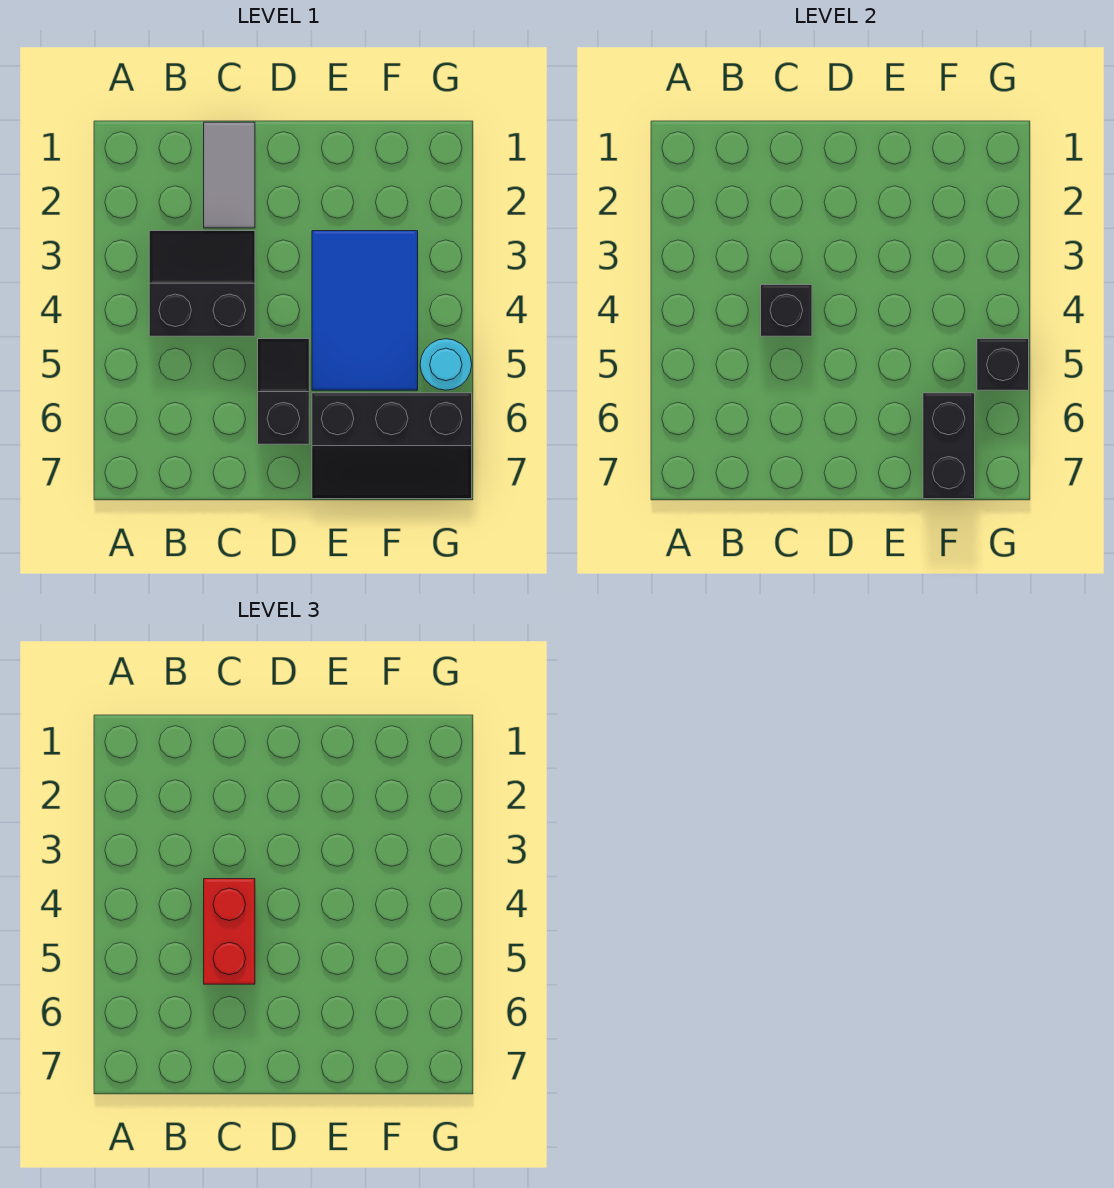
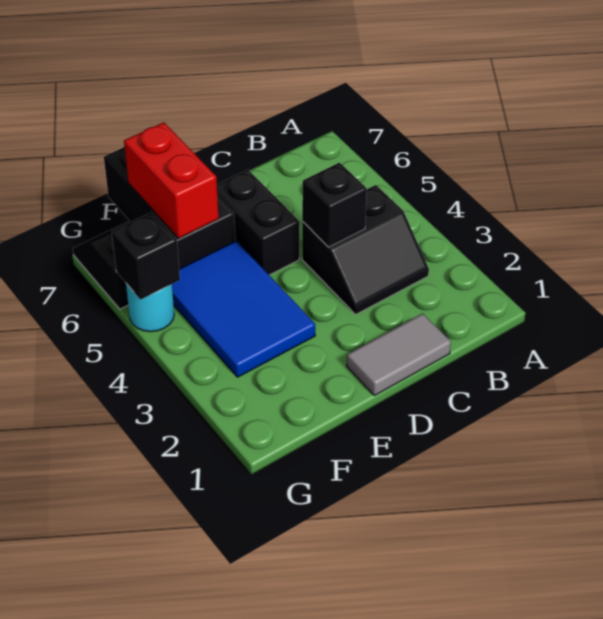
grey 1x2 tile [204,122,255,228] -> grey 1x2 tile turned to [347,314,451,396]
red 1x2 brick [204,879,255,984] -> red 1x2 brick moved to [124,122,219,238]
black 1x2 slope [258,339,309,444] -> black 1x2 brick [217,170,299,275]

